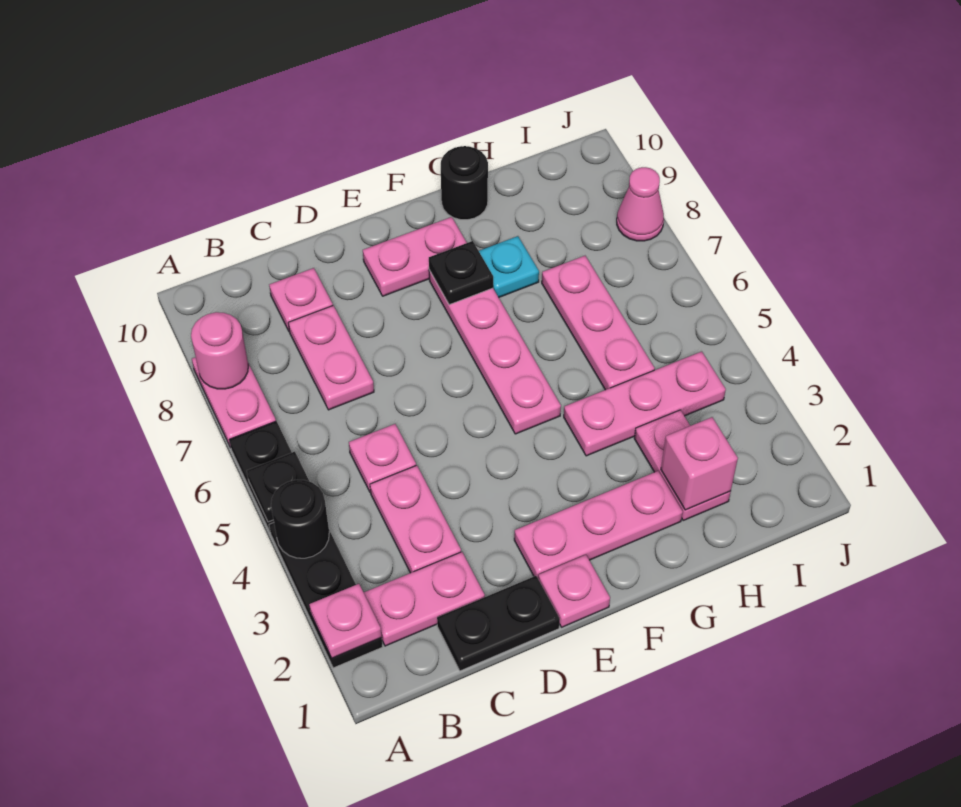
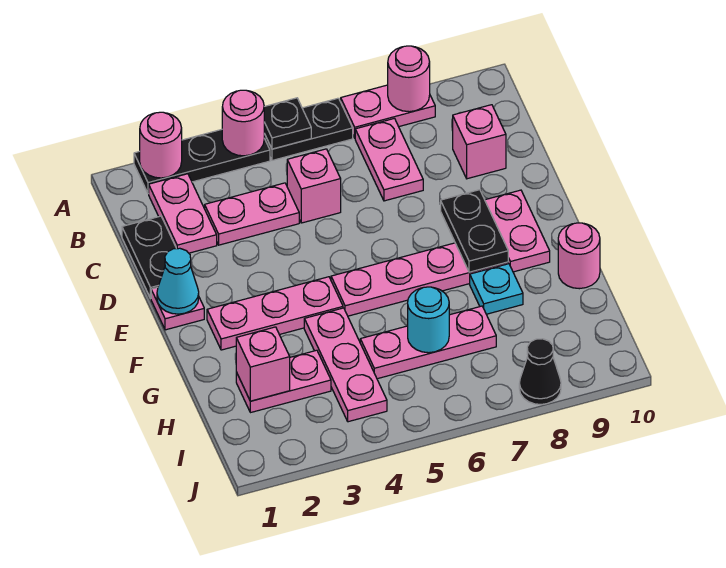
pink 1x1 plate [309,584,382,658] -> pink 1x1 round brick [140,112,182,178]
black 1x1 round brick [271,480,329,558] -> pink 1x1 round brick [222,90,264,156]
pink 1x1 plate [349,424,416,492] -> pink 1x1 brick [287,149,341,223]
pink 1x2 plate [288,306,374,410] -> pink 1x2 plate turned to [355,118,423,201]
pink 1x1 plate [269,268,333,332] -> pink 1x1 brick [453,105,506,179]
none -> cyan 1x1 cone [157,248,199,314]
pink 1x3 plate [514,471,683,578] -> pink 1x3 plate turned to [207,277,343,350]
black 1x1 plate [429,241,493,305] -> black 1x2 plate [441,190,508,272]
black 1x1 round brick [441,146,488,220] -> pink 1x1 round brick [558,223,600,289]
none -> cyan 1x1 round brick [408,287,449,353]
pink 1x1 cone [617,167,664,241] -> black 1x1 cone [519,339,561,404]

